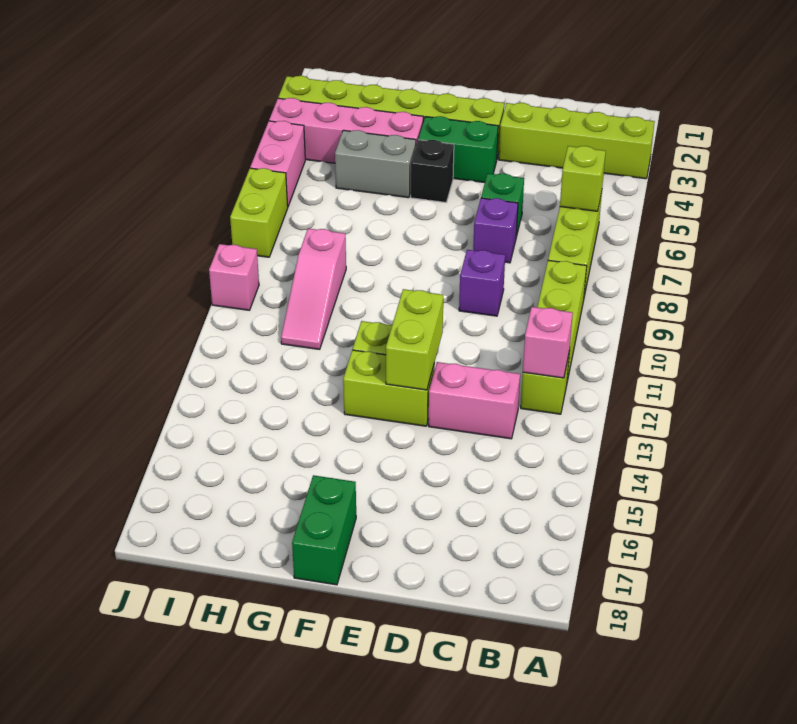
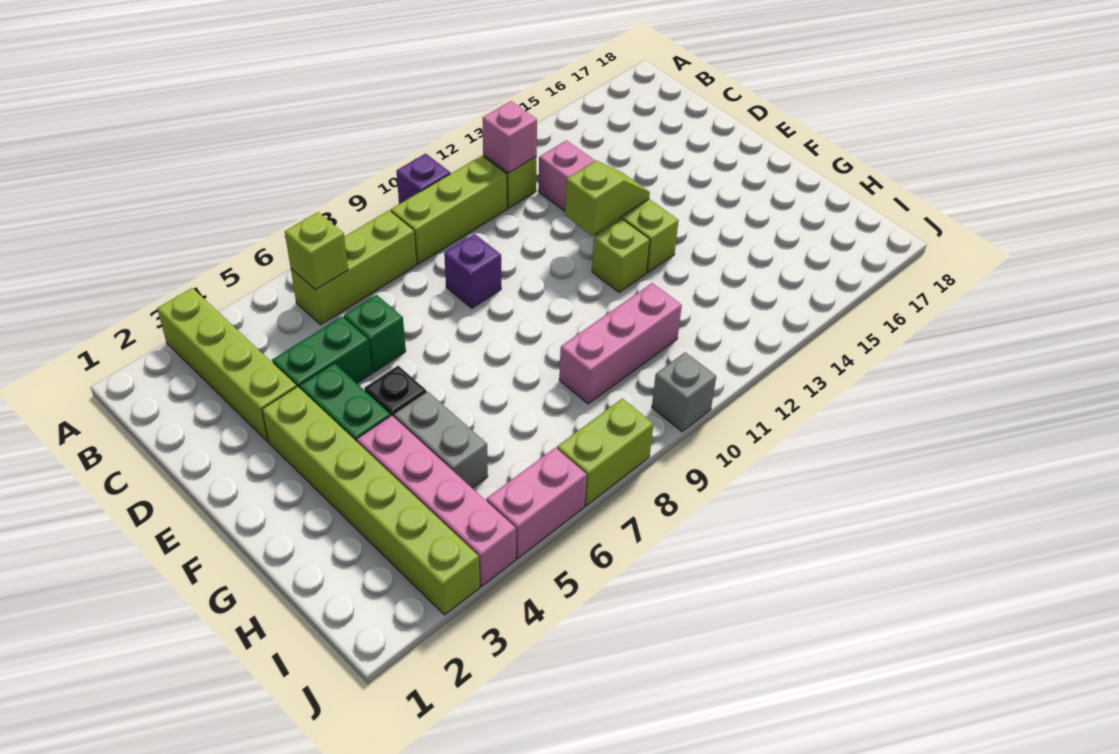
purple 1x1 brick [473,198,518,263] -> purple 1x1 brick moved to [396,153,450,204]
lime 1x2 brick [386,289,443,390] -> lime 1x2 slope [565,161,650,235]
green 1x2 brick [292,475,356,585] -> green 1x2 brick moved to [272,316,372,388]
pink 1x3 slope [281,228,346,349] -> pink 1x3 brick [559,283,682,404]
pink 1x1 brick [209,244,259,310] -> grey 1x1 brick [652,352,716,432]

